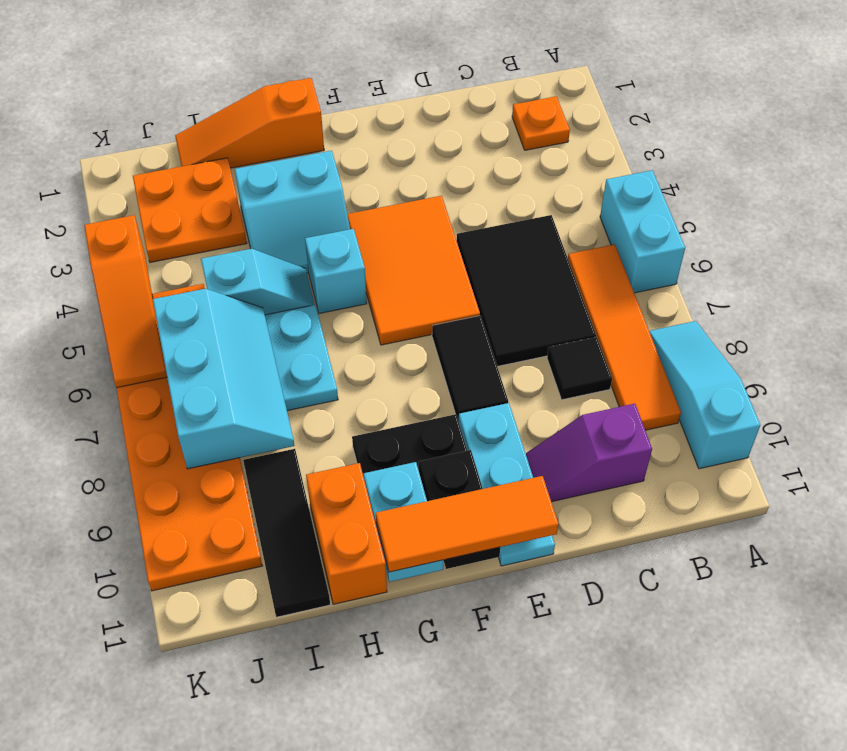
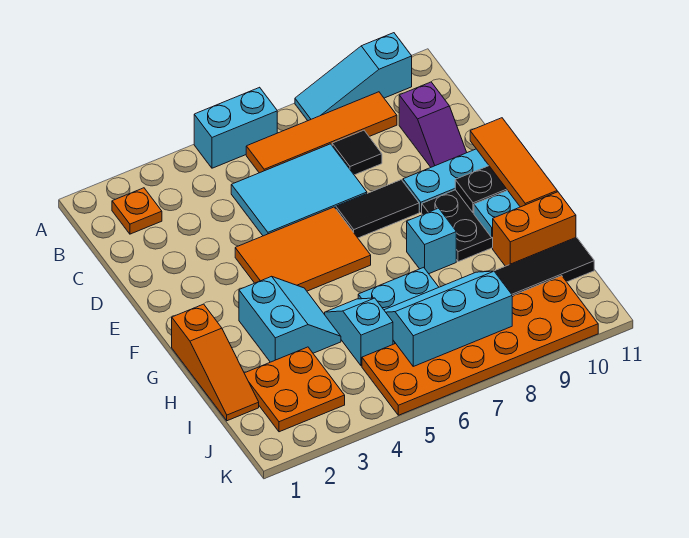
black 2x3 tile [456,215,596,366] -> cyan 2x3 tile [231,144,367,236]
cyan 1x1 brick [305,229,367,313] -> cyan 1x1 brick moved to [407,208,456,274]
orange 1x3 slope [84,215,167,388] -> none

